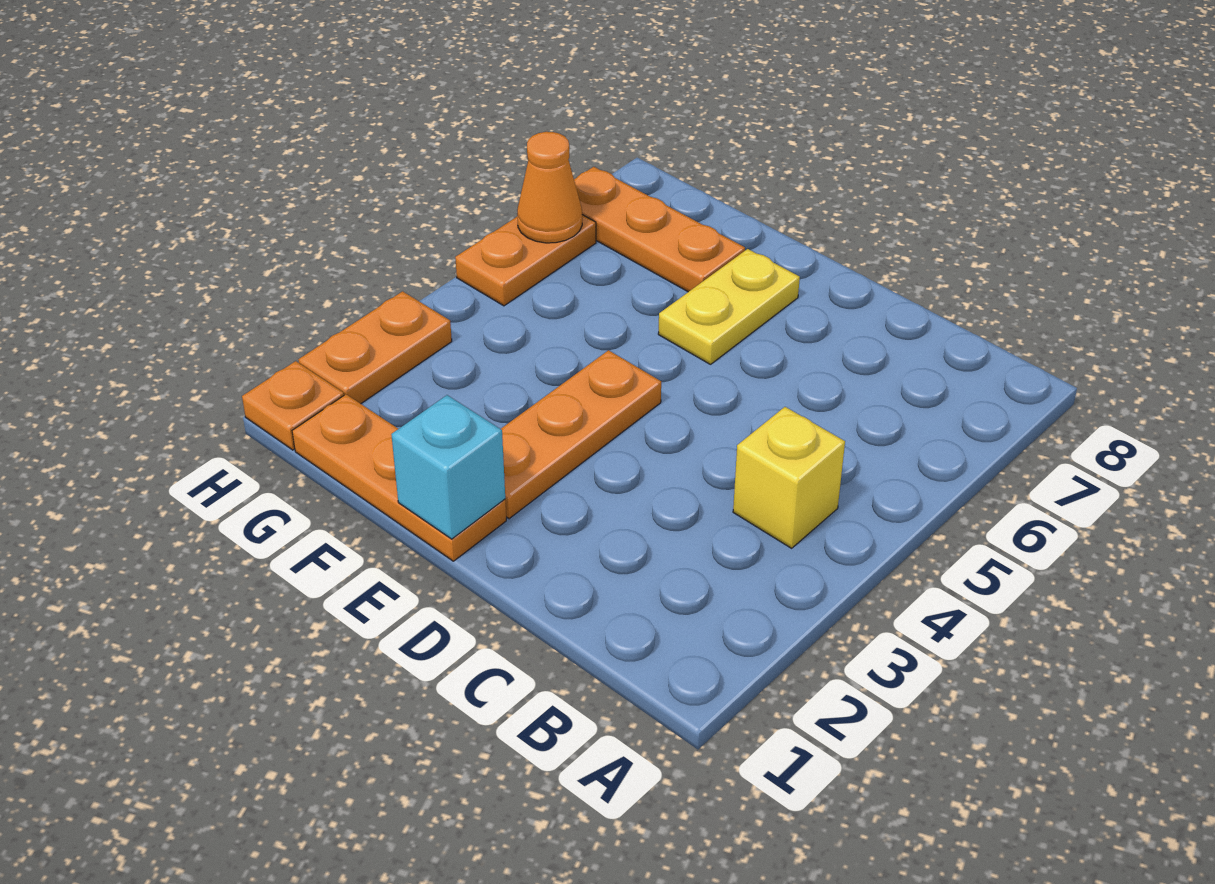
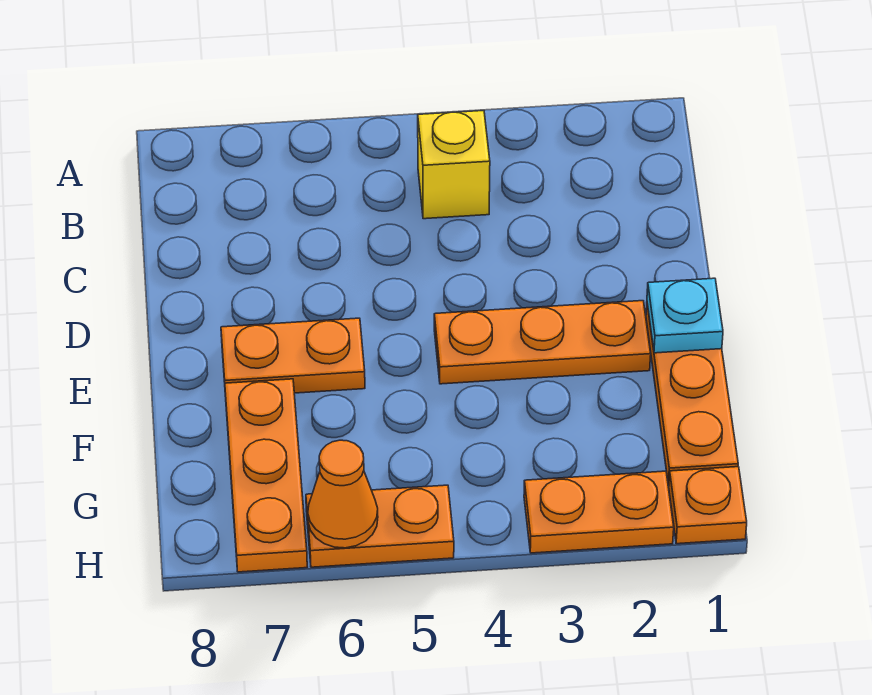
cyan 1x1 brick [391,395,505,539] -> cyan 1x1 plate [647,278,723,353]
yellow 1x2 plate [658,249,800,364] -> orange 1x2 plate [221,318,365,393]

